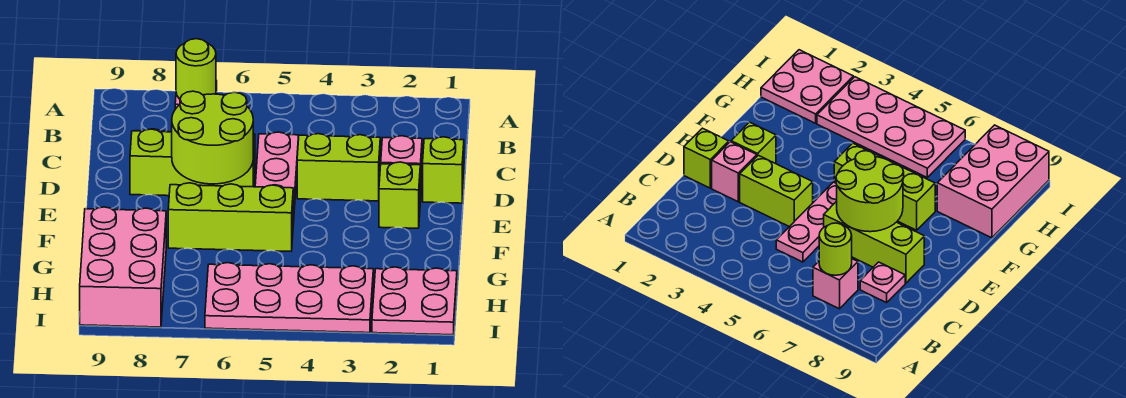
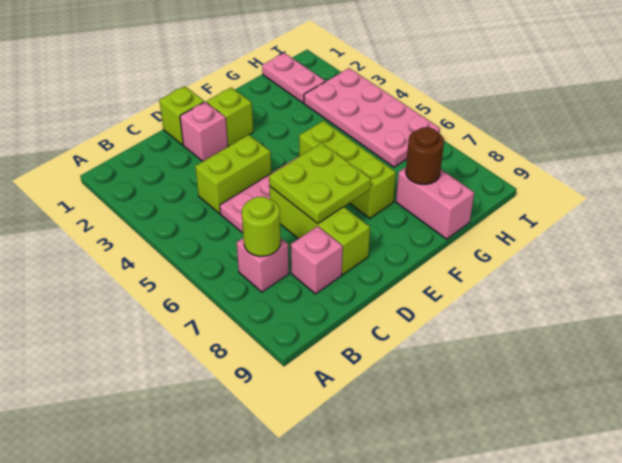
pink 1x1 plate [860,262,905,303] -> pink 1x1 brick [291,226,343,294]
lime 1x2 brick [297,134,380,201] -> lime 1x2 brick turned to [195,135,271,214]
lime 2x2 round brick [172,91,253,184] -> lime 2x2 plate [269,143,371,224]
pink 2x3 brick [80,207,166,327] -> pink 1x2 brick [396,167,474,239]
none -> brown 1x1 round brick [406,127,444,184]
pink 2x2 plate [372,267,457,335] -> pink 1x2 plate [262,53,325,103]

